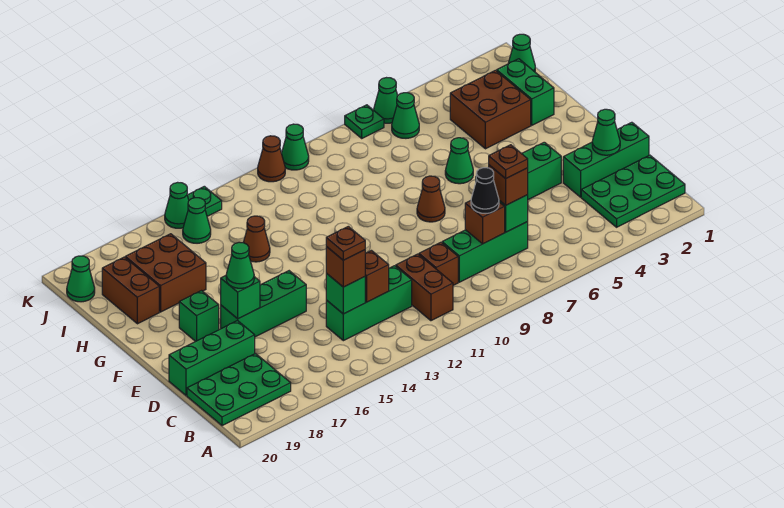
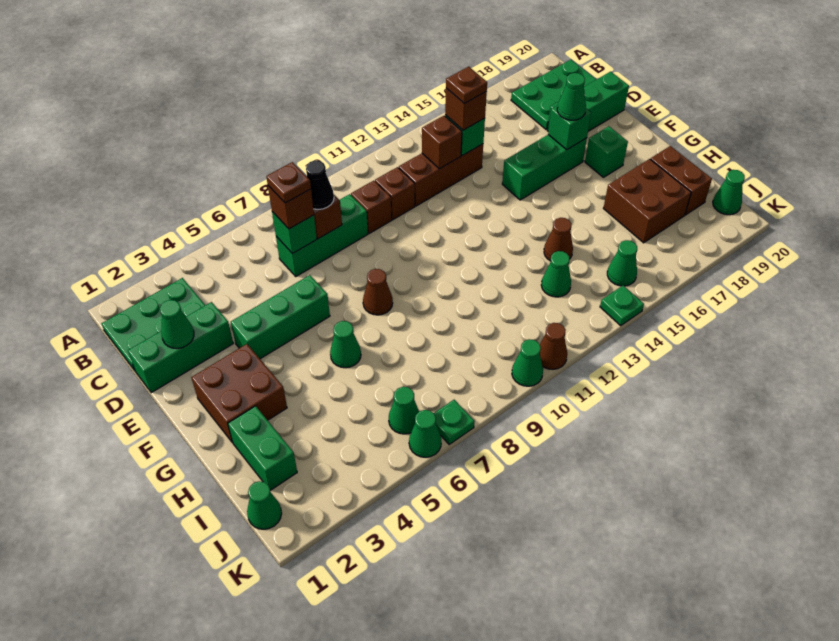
brown 1x2 brick [396,254,453,321] -> brown 1x1 brick [375,167,415,220]
green 1x3 brick [326,266,412,341] -> brown 1x3 brick [399,144,483,206]
brown 2x2 brick [450,70,531,149] -> brown 2x2 brick moved to [191,344,287,443]
green 1x1 cone [165,182,189,228] -> green 1x1 cone moved to [541,251,571,297]

